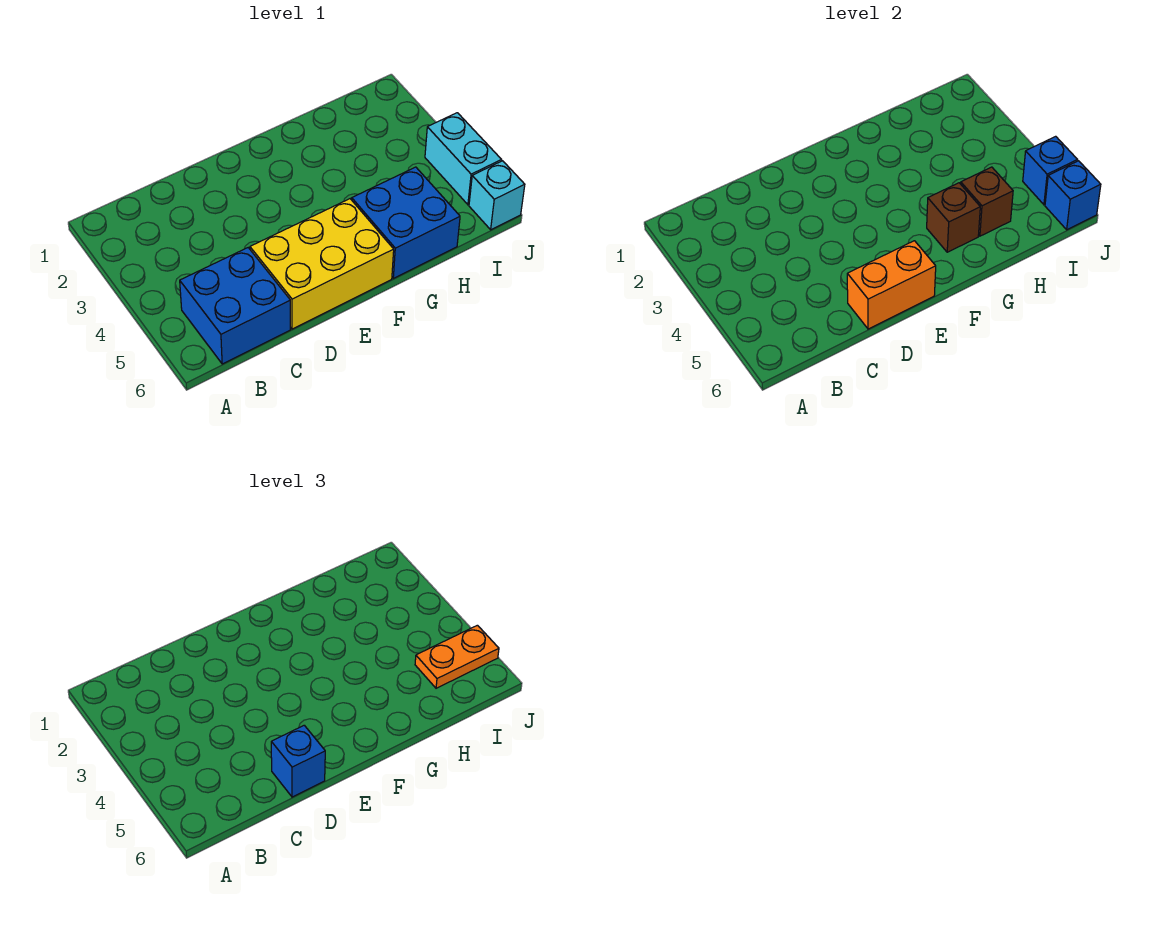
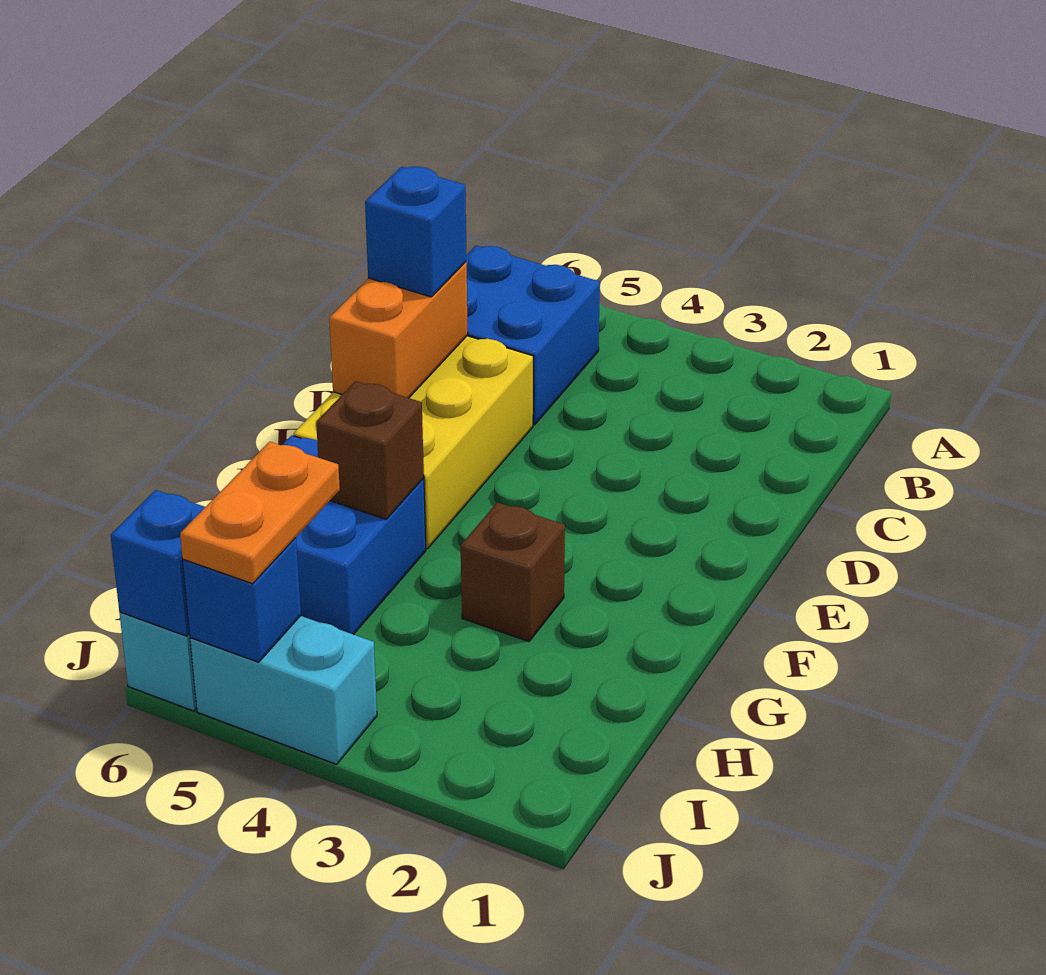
brown 1x1 brick [961,167,1013,236] -> brown 1x1 brick moved to [461,503,565,641]

